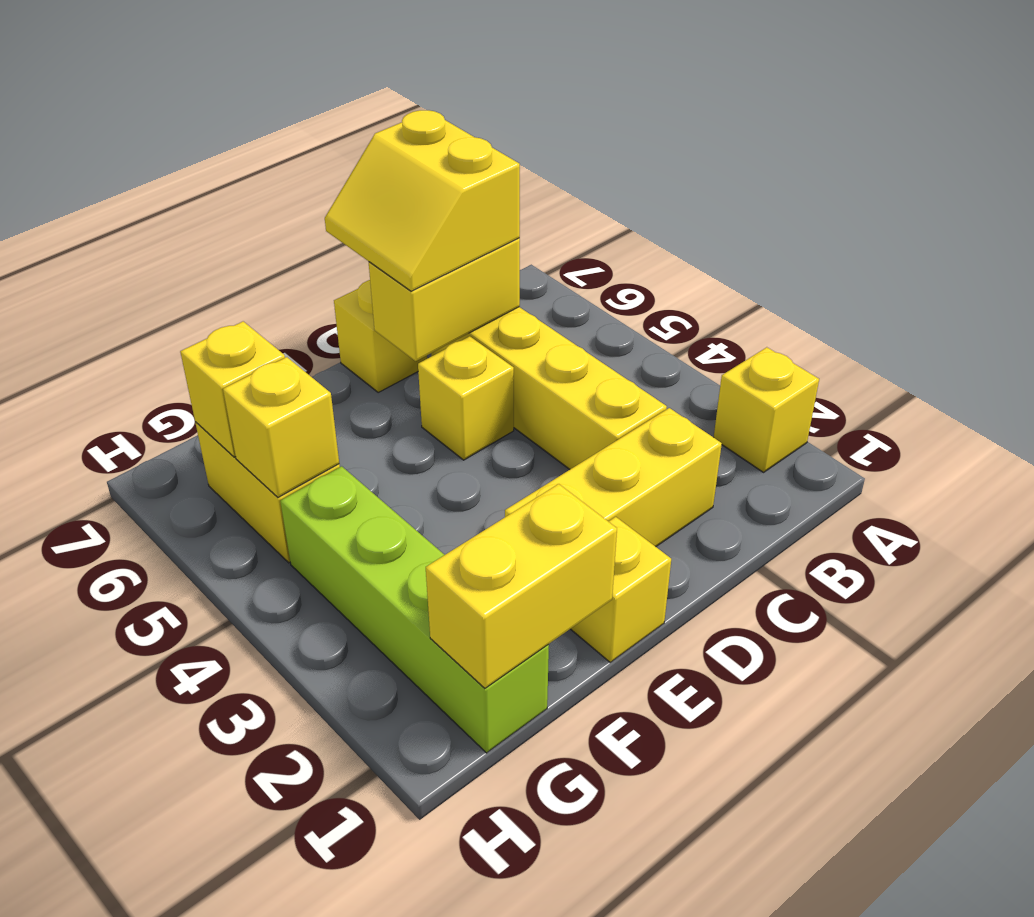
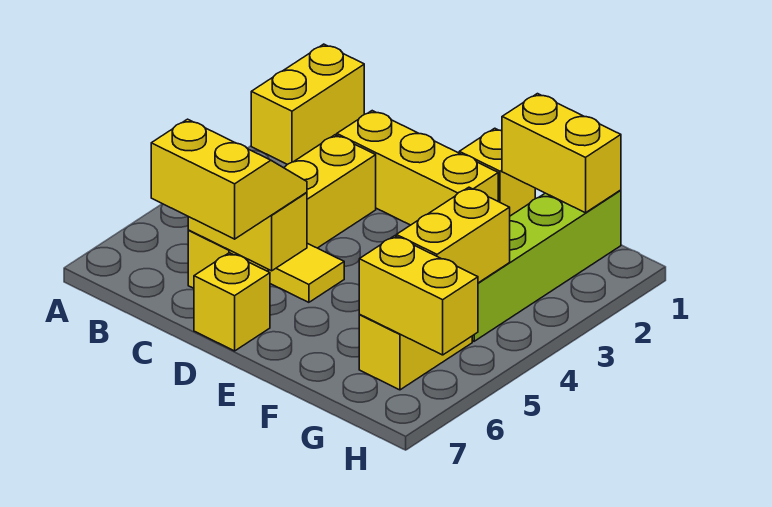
yellow 1x1 brick [714,347,819,472] -> yellow 1x2 brick [251,44,364,165]
yellow 2x2 slope [325,110,520,291] -> yellow 2x2 slope turned to [151,119,307,239]
yellow 1x1 brick [418,336,514,460] -> yellow 1x1 tile [268,243,344,302]
yellow 1x1 brick [223,357,339,497] -> yellow 1x2 brick [396,187,510,283]
yellow 1x1 brick [180,321,285,457] -> yellow 1x2 brick [359,236,478,355]

